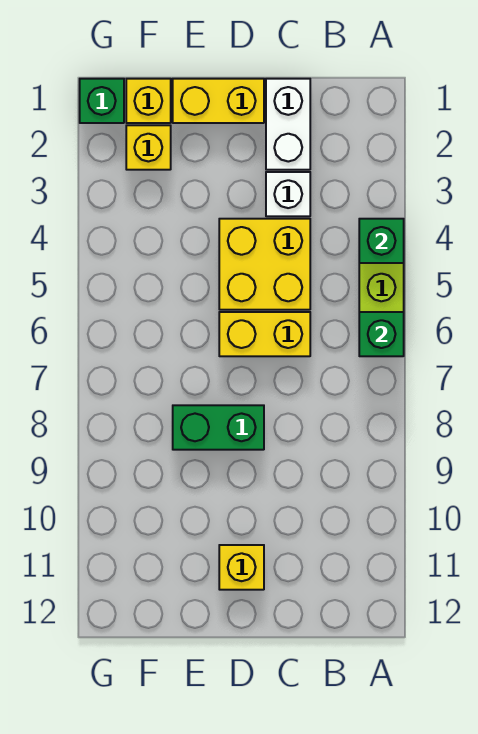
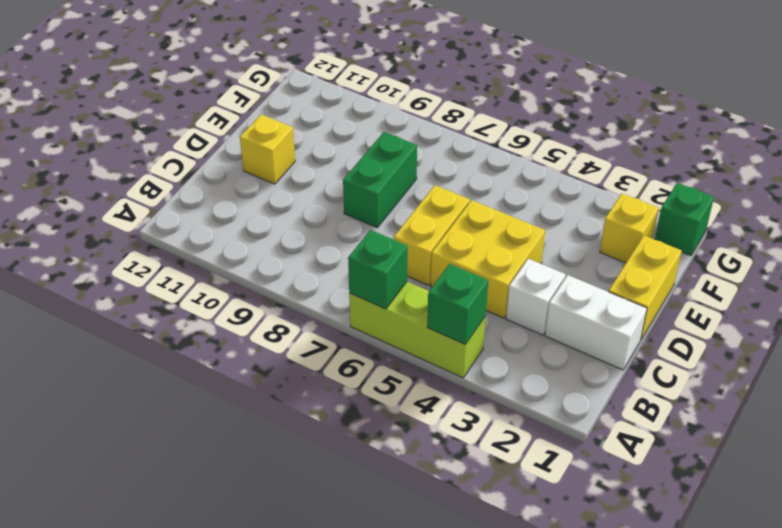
yellow 1x1 brick [126,79,171,123] -> none

